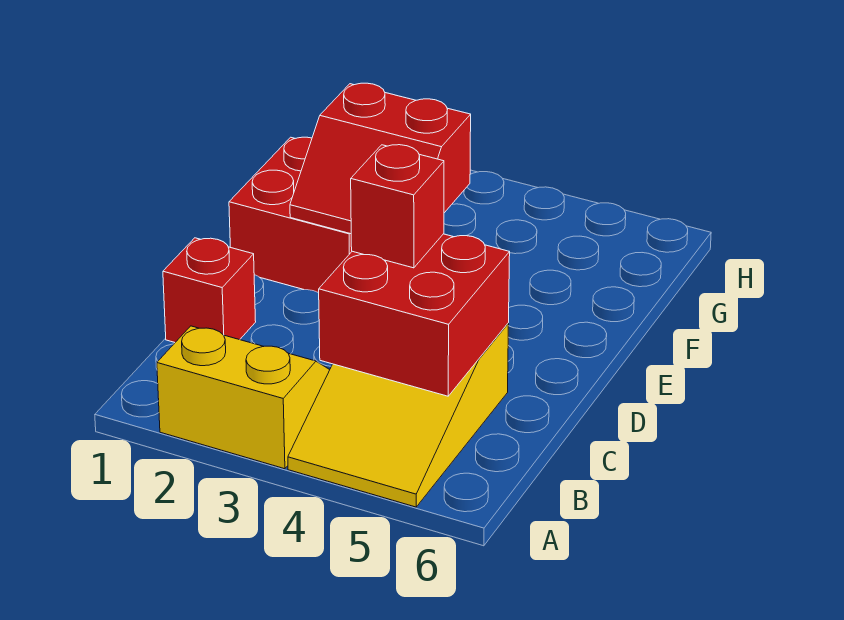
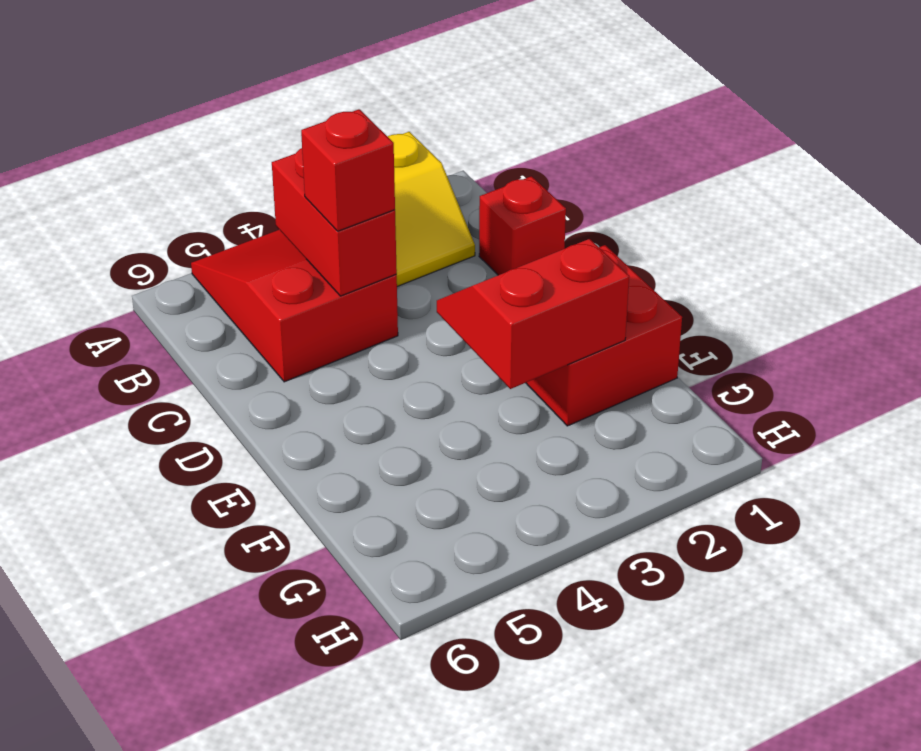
yellow 2x3 slope [288,324,509,507] -> red 2x3 slope [191,230,398,382]
red 2x2 brick [319,234,510,396] -> red 1x2 brick [272,148,397,296]

